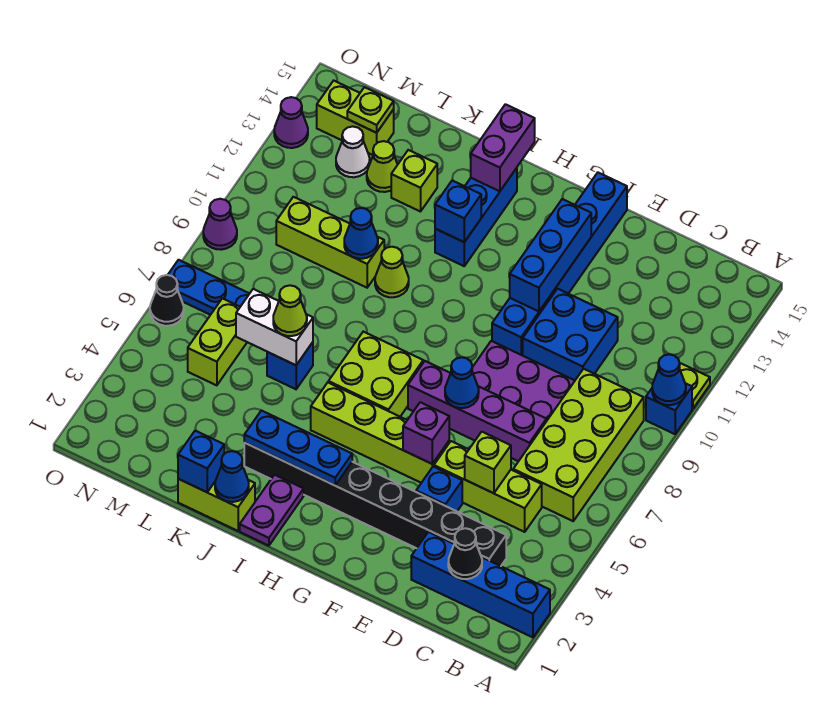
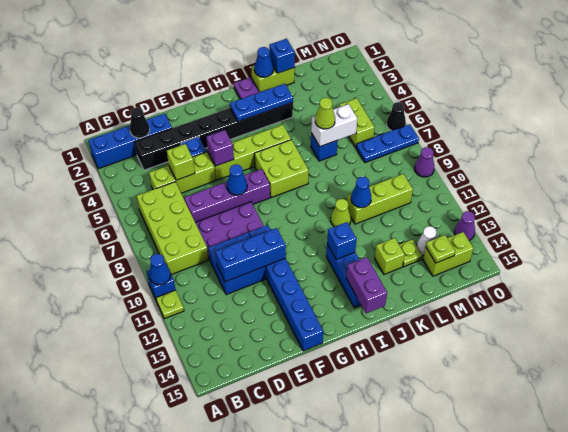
blue 1x3 brick [510,199,591,311] -> blue 1x3 brick turned to [216,228,286,282]
lime 1x1 cone [367,141,398,192] -> lime 1x1 plate [400,239,422,267]

